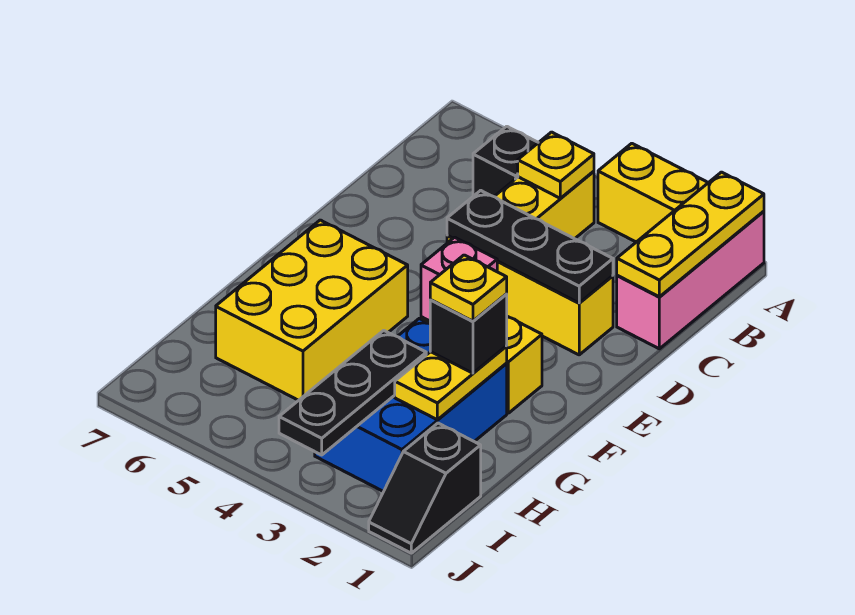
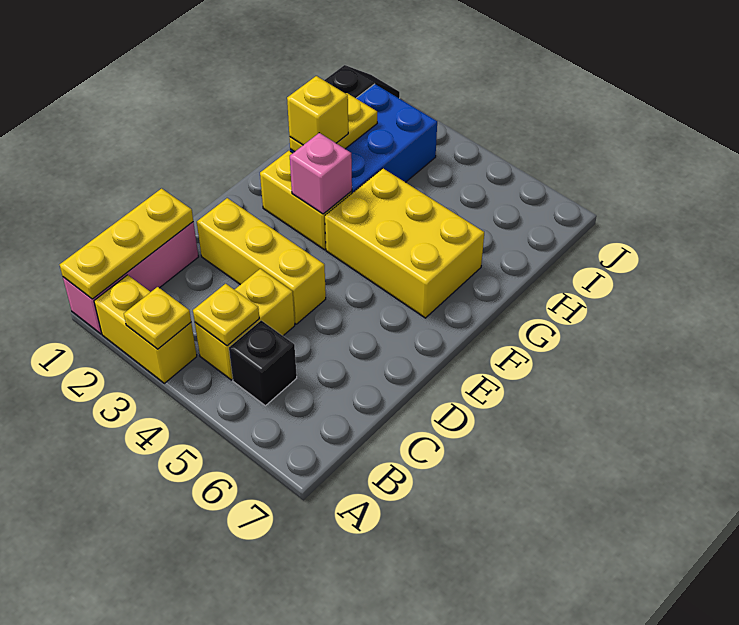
black 1x3 plate [447,190,613,303] -> none
yellow 2x3 brick [216,220,408,400] -> yellow 2x3 brick turned to [325,168,484,318]
black 1x1 brick [430,294,507,373] -> yellow 1x1 brick [287,76,348,145]
yellow 1x1 plate [430,255,507,321] -> yellow 1x1 plate moved to [124,287,191,349]
black 1x3 plate [279,330,426,455] -> none

